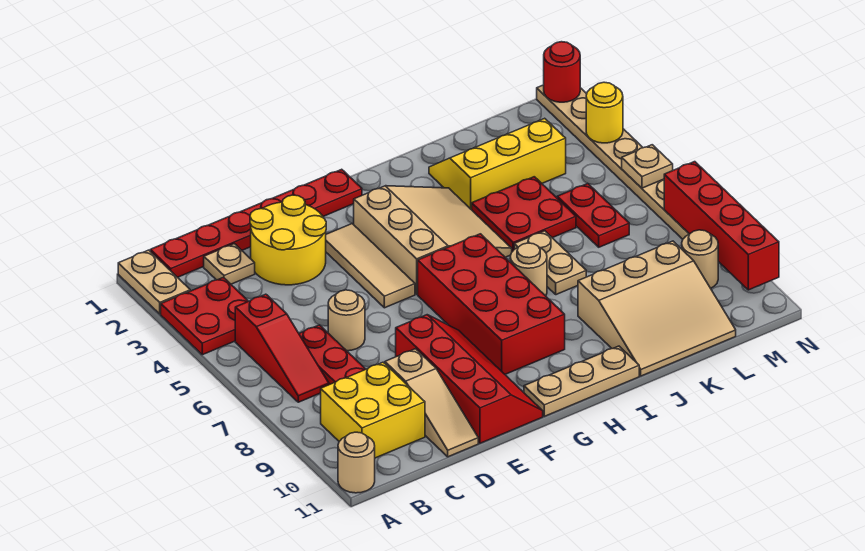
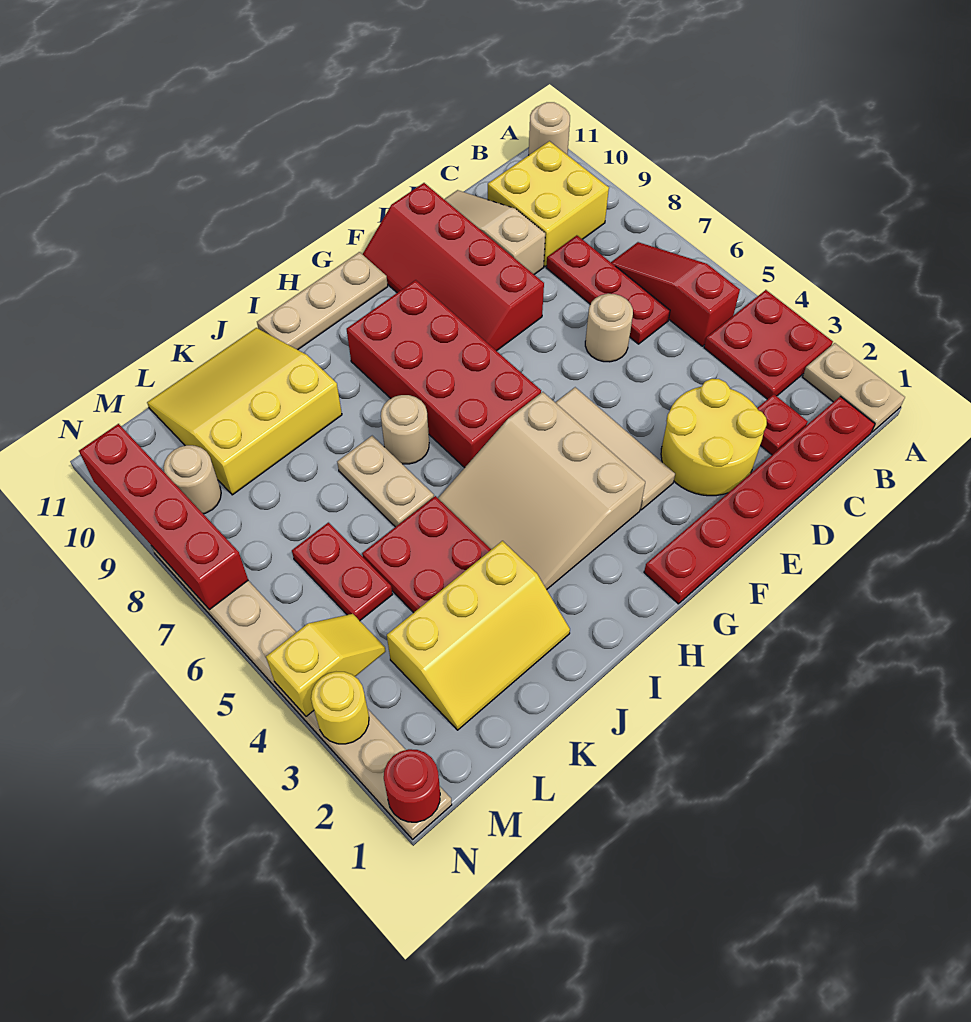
tan 1x1 plate [204,244,255,284] -> red 1x1 plate [757,394,808,455]
tan 3x3 slope [578,241,736,376] -> yellow 3x3 slope [147,328,342,495]
none -> yellow 1x2 slope [266,614,386,716]
tan 1x1 plate [622,145,673,188] -> none

